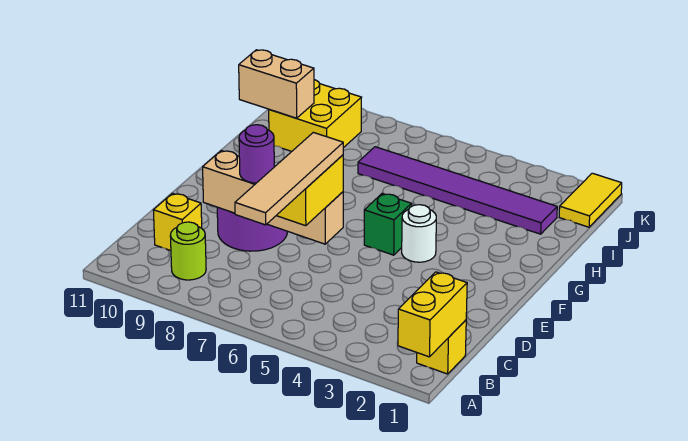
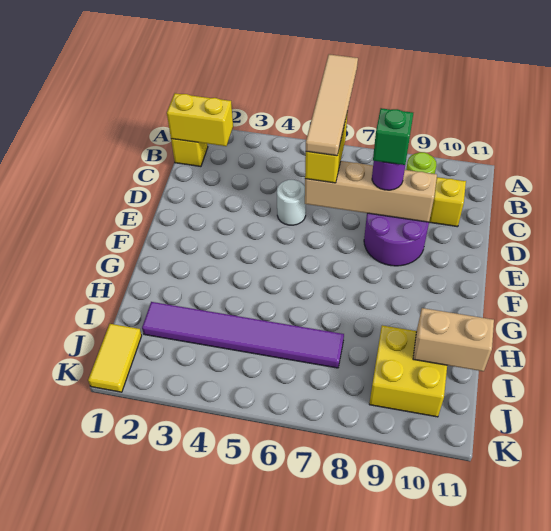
yellow 1x2 brick [398,272,467,357] -> yellow 1x2 brick turned to [167,93,233,146]
white 1x1 round brick [402,205,436,262] -> white 1x1 round brick moved to [277,180,306,225]
green 1x1 brick [364,193,412,255] -> green 1x1 brick moved to [373,108,413,165]

